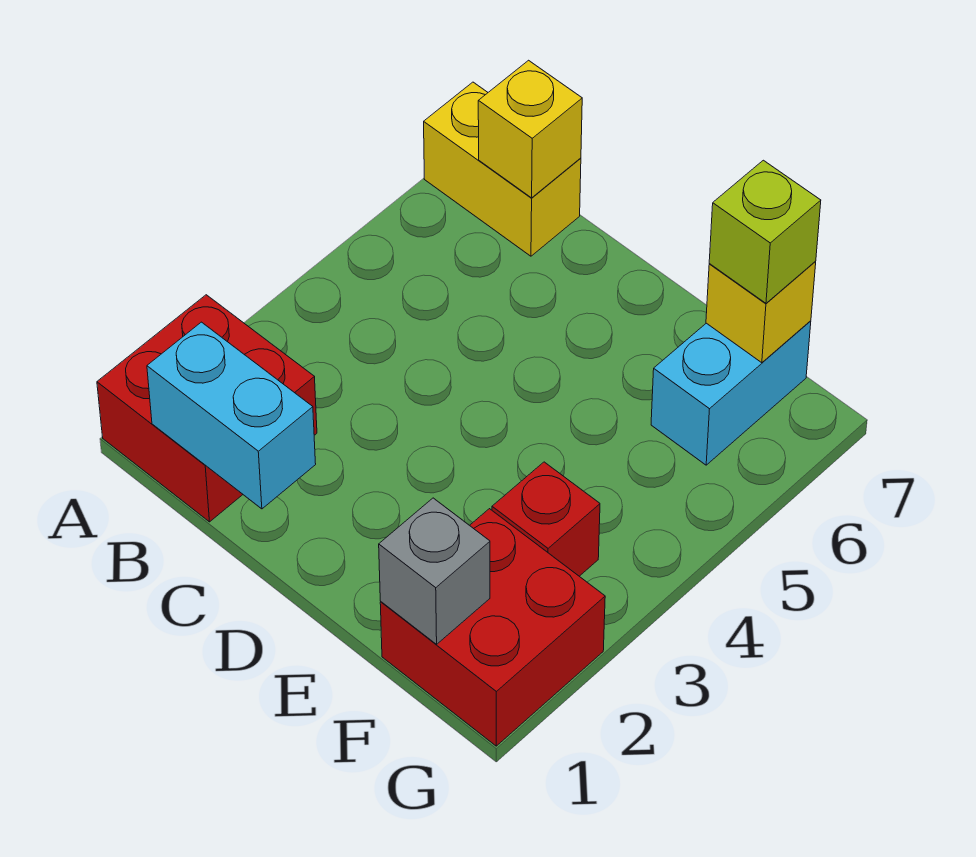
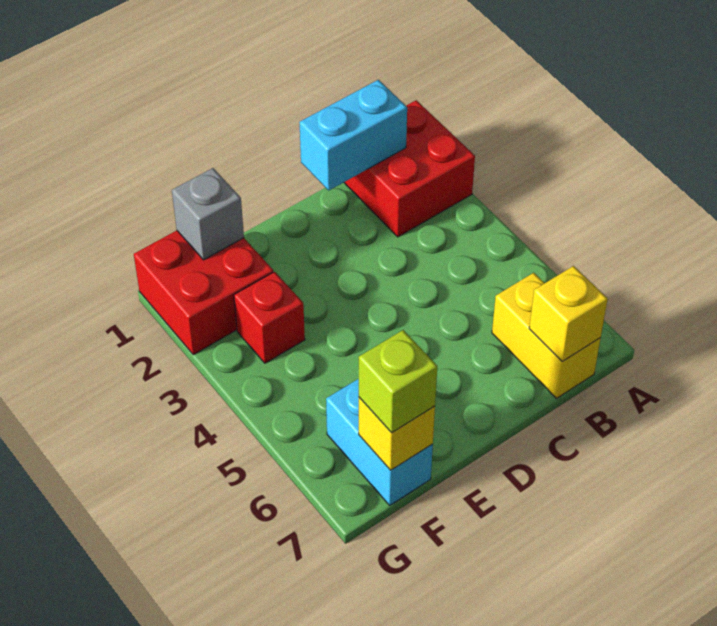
yellow 1x2 brick [424,82,581,256] -> yellow 1x2 brick turned to [492,273,601,398]

